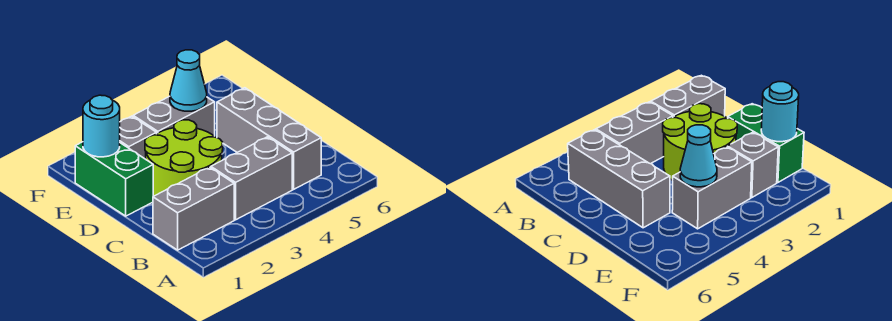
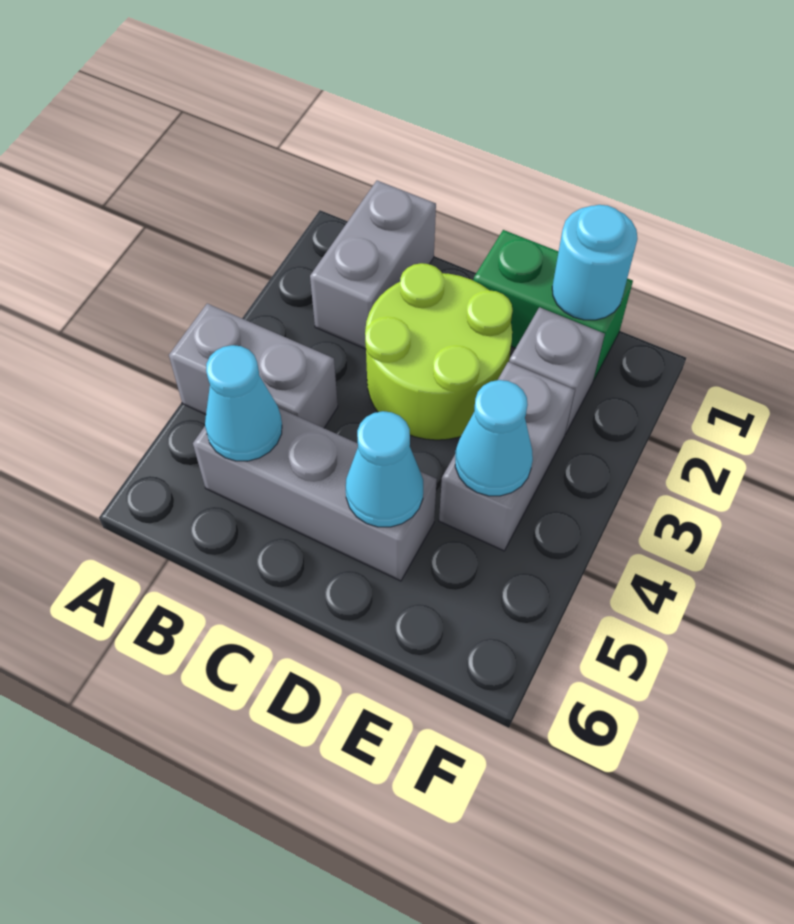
grey 1x2 brick [211,137,292,220] -> grey 1x2 brick turned to [169,304,338,428]
none -> cyan 1x1 cone [205,345,282,461]
none -> cyan 1x1 cone [346,411,423,527]

